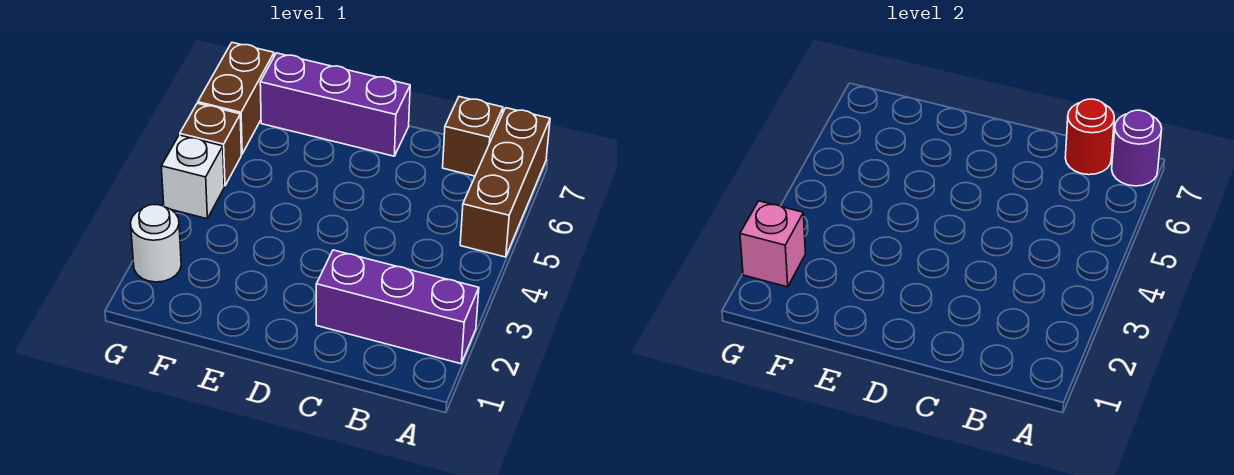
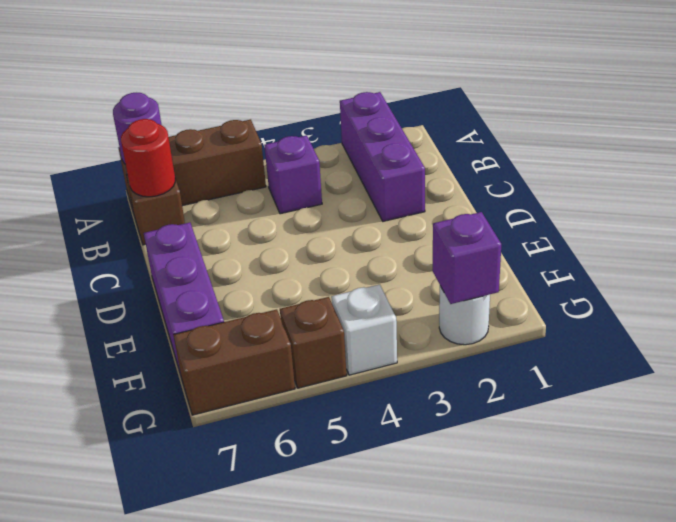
none -> purple 1x1 brick [264,135,322,214]
pink 1x1 brick [740,201,805,287] -> purple 1x1 brick [433,212,501,304]

